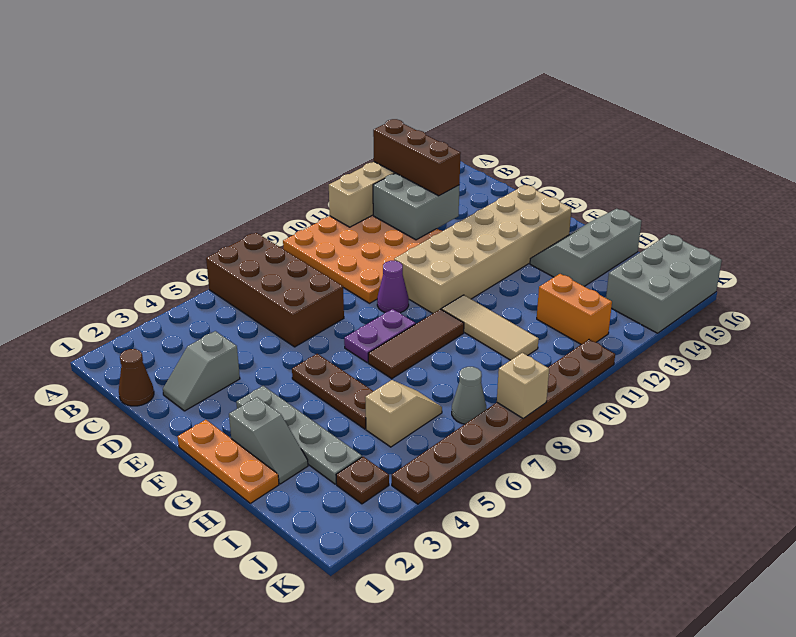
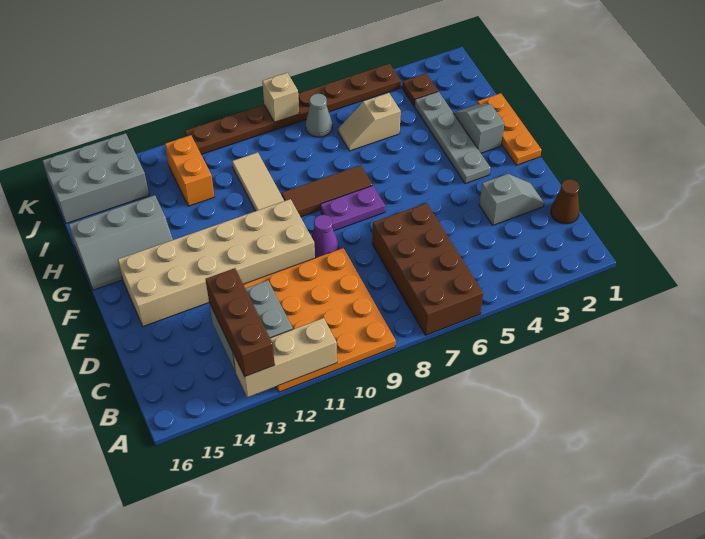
brown 1x3 plate [292,354,373,429] -> none

